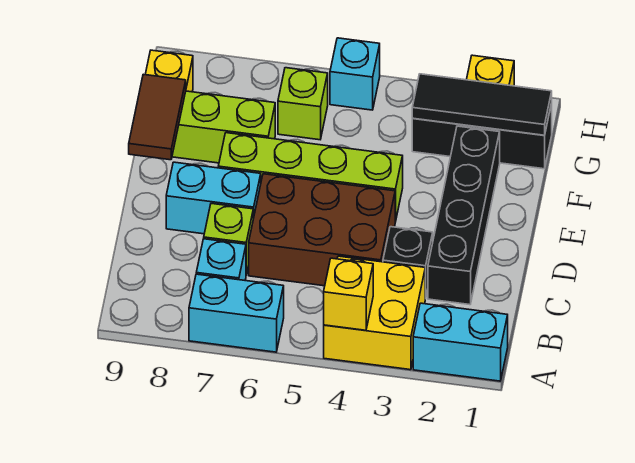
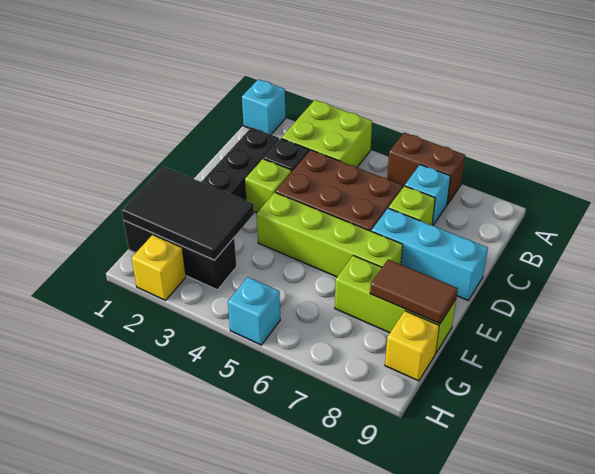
cyan 1x2 brick [413,303,508,381] -> cyan 1x1 brick [242,79,286,134]
yellow 2x2 brick [324,256,425,370] -> lime 2x2 brick [282,100,372,168]
yellow 1x1 brick [324,258,373,330] -> none
cyan 1x2 brick [189,274,284,352] -> brown 1x2 brick [387,133,465,205]
cyan 1x2 brick [166,162,261,234] -> cyan 1x3 brick [372,208,488,300]
brown 1x2 tile [129,74,186,160] -> brown 1x2 tile turned to [370,259,458,324]
black 1x3 tile [412,74,552,135] -> black 2x3 tile [122,167,254,260]
lime 1x1 brick [278,68,328,140] -> lime 1x1 brick moved to [245,159,291,213]

